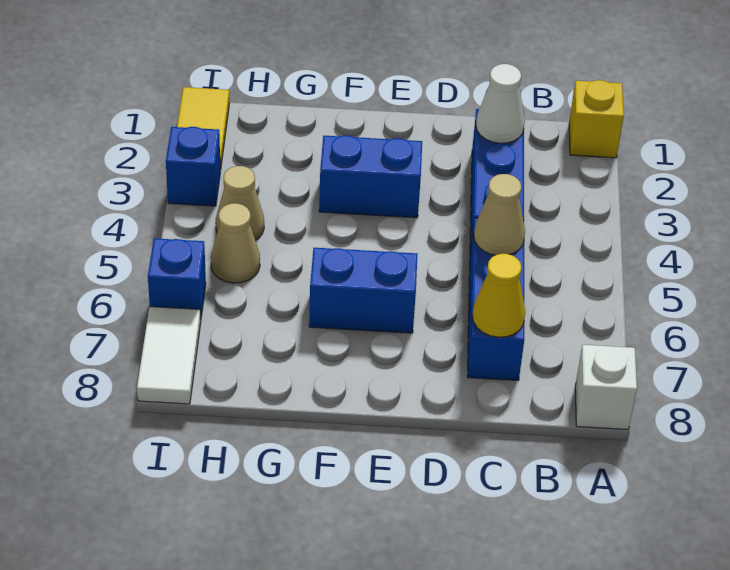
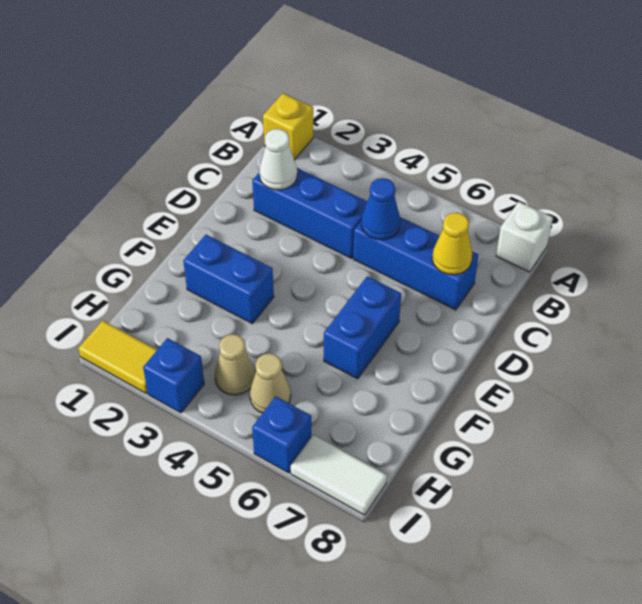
tan 1x1 cone [474,174,525,255] -> blue 1x1 cone [361,178,400,240]
blue 1x2 brick [319,135,422,218] -> blue 1x2 brick turned to [183,235,274,324]

